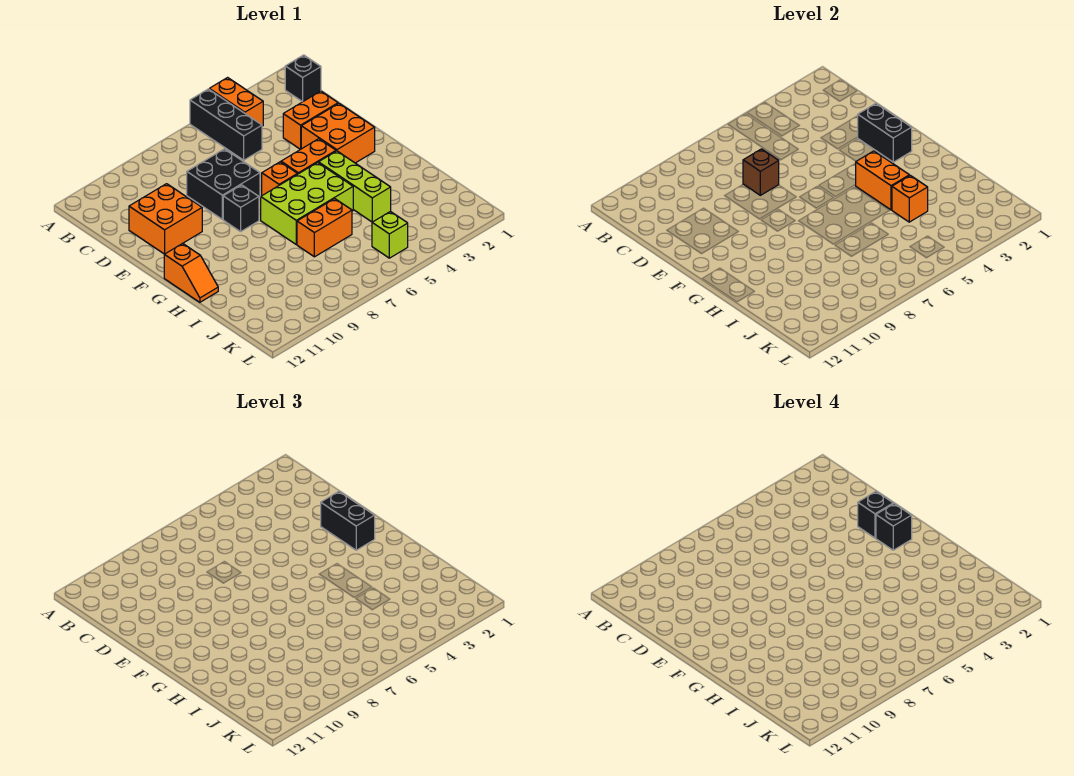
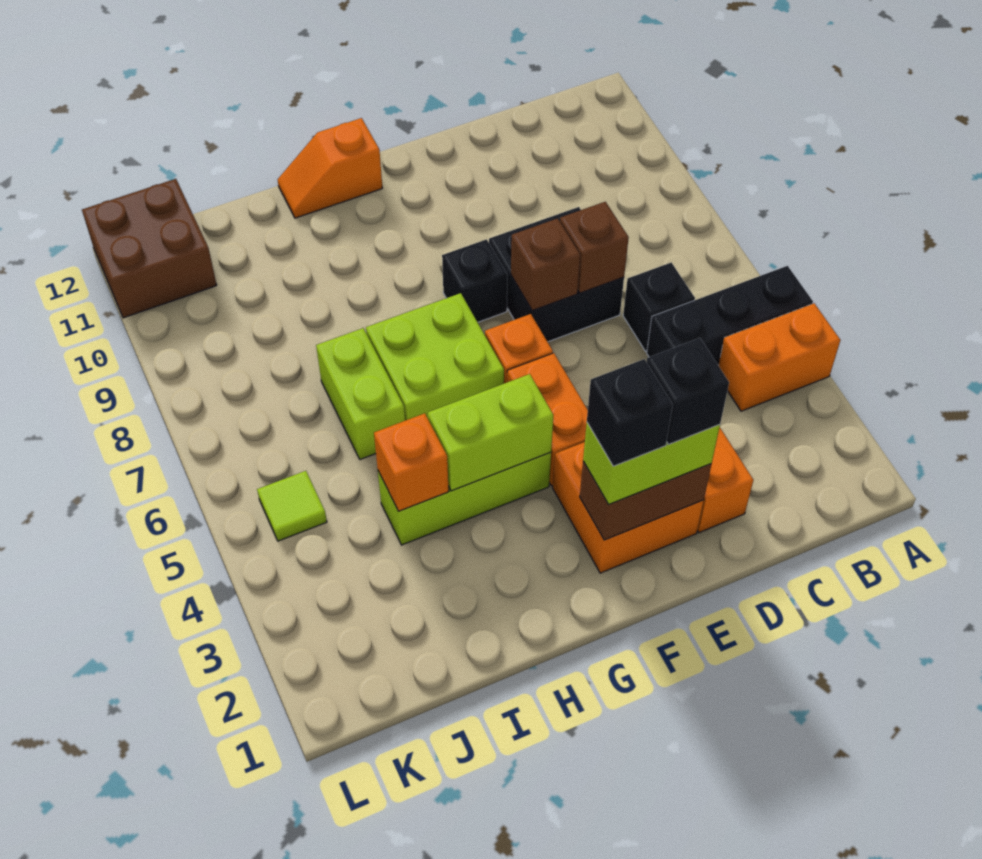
black 1x1 brick [285,55,321,102] -> black 1x1 brick moved to [623,263,695,351]
orange 2x2 brick [129,184,202,254] -> none
black 1x2 brick [858,104,912,162] -> brown 1x2 brick [580,461,711,540]
black 1x2 brick [321,492,375,550] -> lime 1x2 brick [583,423,720,504]
none -> brown 1x1 brick [511,218,580,311]
orange 1x2 brick [856,151,909,210] -> lime 1x2 brick [428,374,553,491]
lime 2x3 brick [261,163,353,244] -> lime 2x2 brick [366,293,504,421]
orange 1x2 brick [297,199,352,257] -> lime 1x2 brick [316,328,405,459]
lime 1x1 brick [372,211,408,258] -> lime 1x1 tile [257,471,327,541]
none -> brown 2x2 brick [82,179,217,318]

